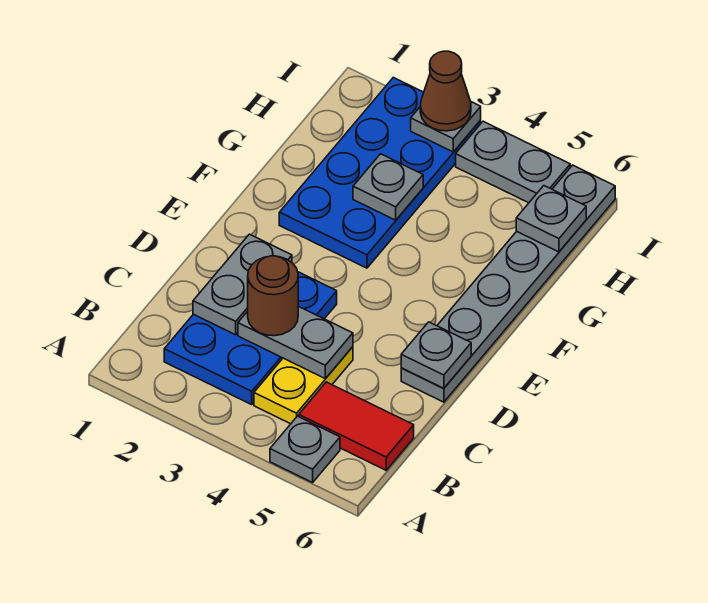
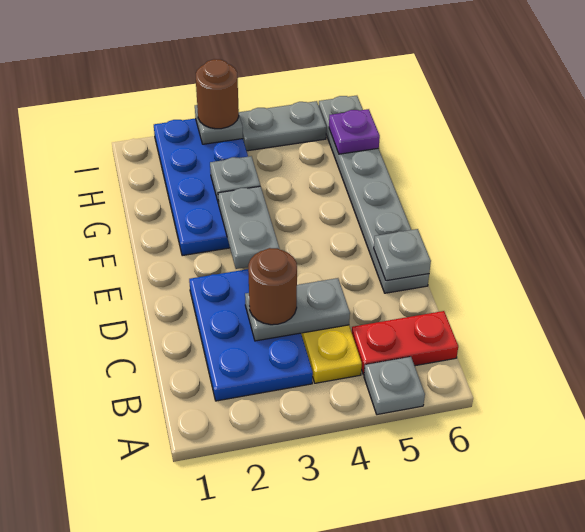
red 1x2 tile [299,382,414,470] -> red 1x2 plate [352,311,458,375]
grey 1x2 plate [193,234,292,335] -> grey 1x2 plate moved to [218,186,280,269]
grey 1x1 plate [516,186,586,252] -> purple 1x1 plate [329,109,380,154]
brown 1x1 cone [420,51,471,131] -> brown 1x1 round brick [196,59,239,129]

